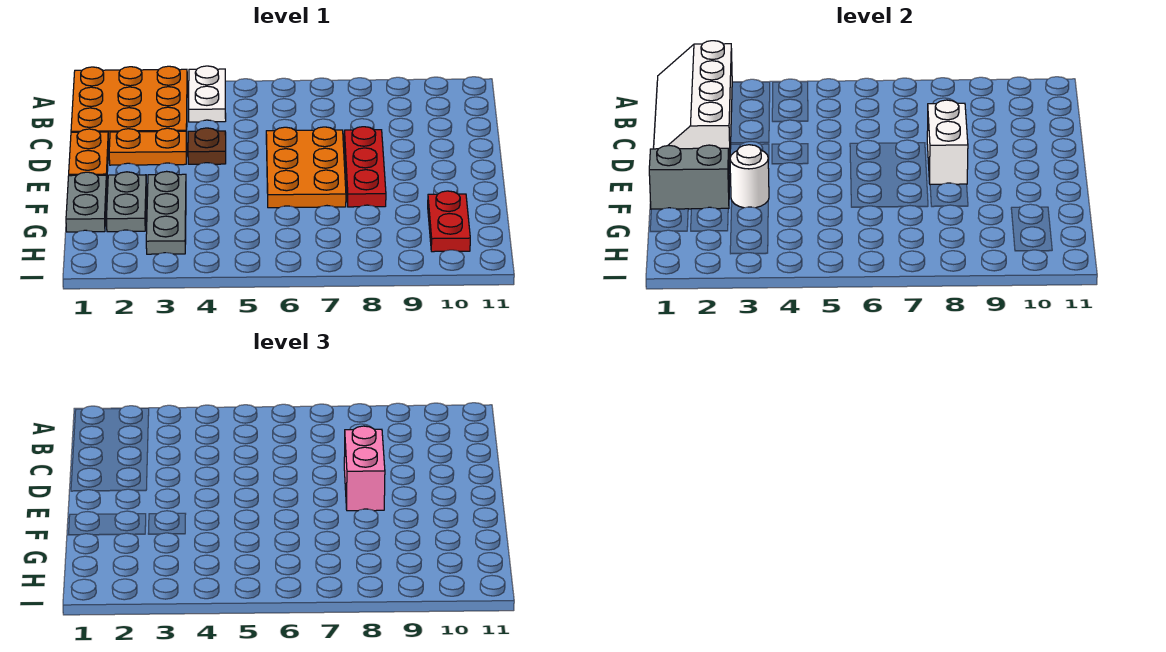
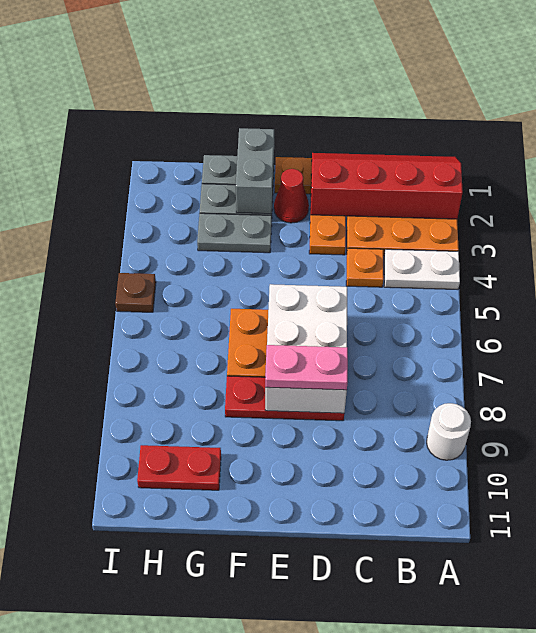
white 2x4 slope [654,41,732,165] -> red 2x4 slope [311,153,463,219]
none -> orange 1x1 plate [346,248,384,287]
brown 1x1 plate [188,128,226,164] -> brown 1x1 plate moved to [115,273,156,312]
white 1x2 brick [927,100,968,184] -> white 2x3 brick [265,284,347,413]
pink 1x2 brick [344,426,385,511] -> pink 1x2 plate [265,345,348,390]
none -> red 1x1 cone [274,169,309,223]
grey 1x3 plate [146,171,186,254] -> grey 1x2 plate [197,213,272,253]
white 1x1 round brick [730,145,769,208] -> white 1x1 round brick moved to [427,403,471,460]

